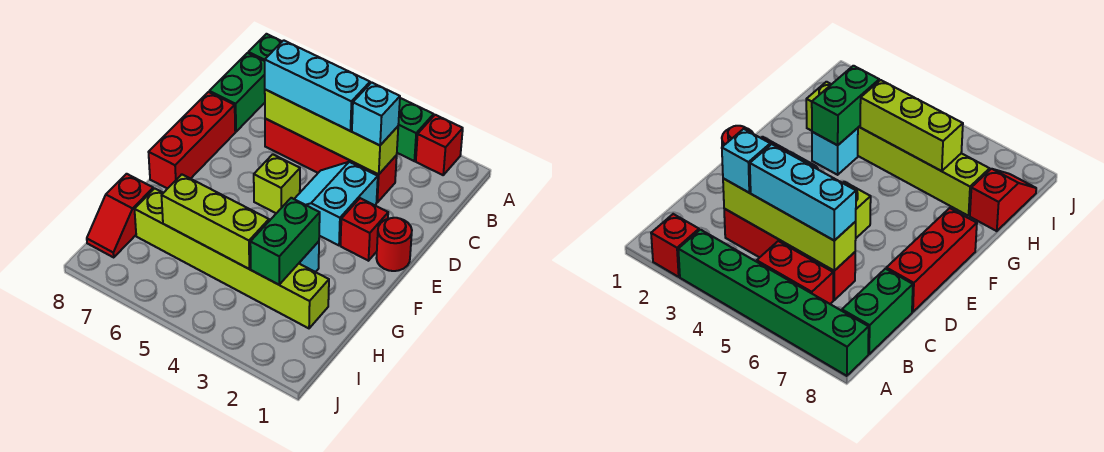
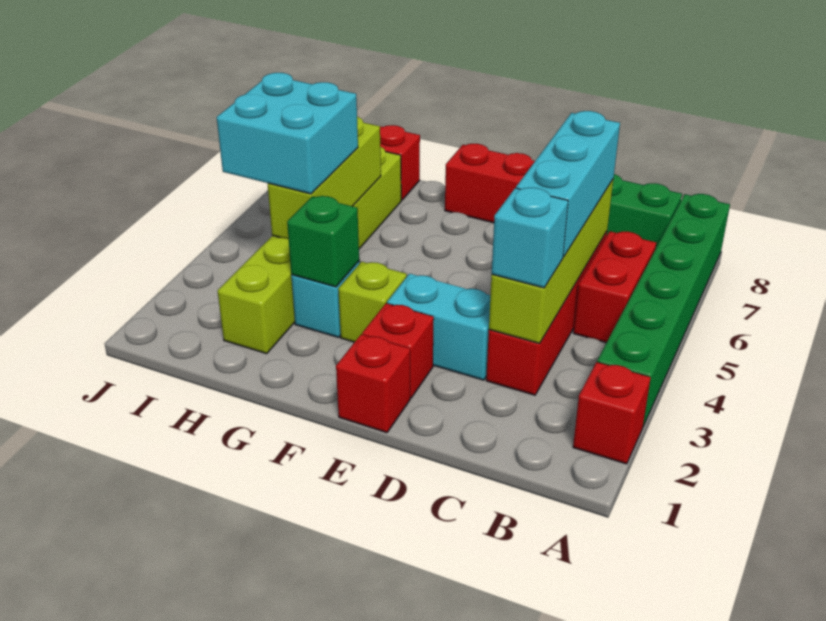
red 1x1 round brick [376,218,412,271] -> red 1x1 brick [336,334,410,433]
lime 1x1 brick [254,154,300,213] -> lime 1x1 brick moved to [338,262,407,342]
green 1x2 brick [250,198,320,285] -> green 1x1 brick [287,196,359,287]
none -> cyan 2x2 brick [217,73,358,194]

